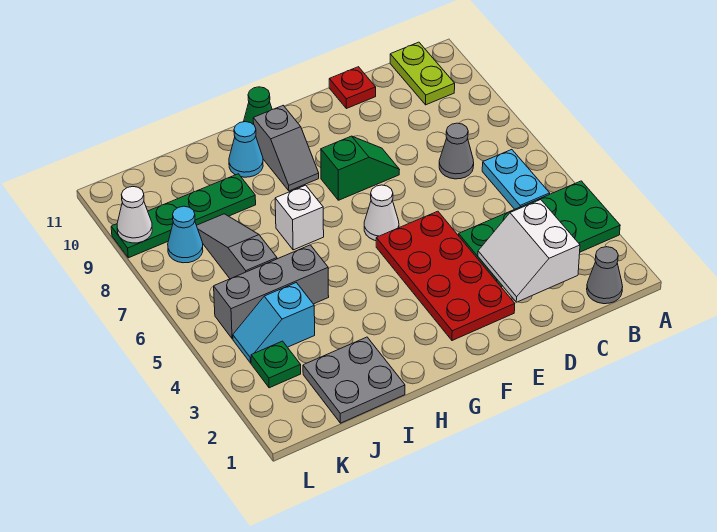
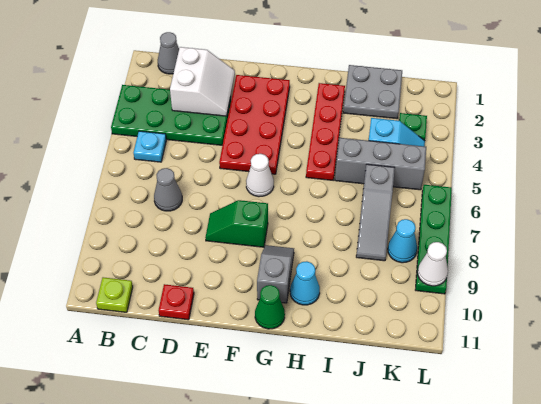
cyan 1x2 plate [482,150,550,209] -> cyan 1x1 plate [134,131,166,162]
lime 1x2 plate [390,42,455,105] -> lime 1x1 plate [96,277,133,312]
none -> red 1x4 plate [306,83,345,180]
white 1x1 brick [275,185,324,250] -> none
green 1x4 plate [111,174,256,258] -> green 1x4 plate turned to [415,185,452,294]

